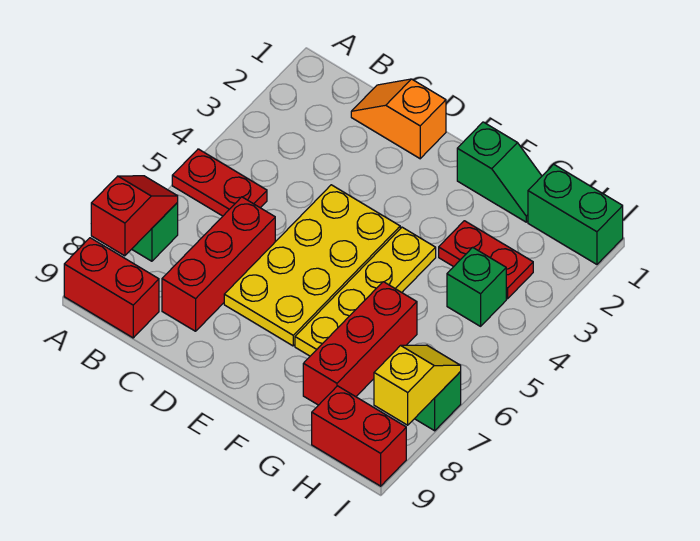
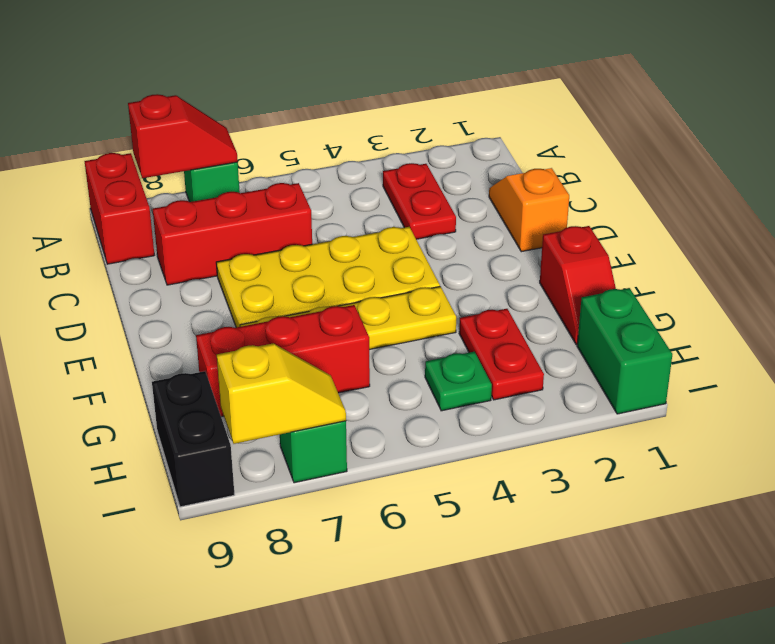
red 1x2 plate [172,149,267,216] -> red 1x2 plate moved to [383,163,456,239]
green 1x2 slope [457,122,542,222] -> red 1x2 slope [540,226,616,345]
green 1x1 brick [447,247,506,326] -> green 1x1 plate [425,352,492,411]
red 1x2 brick [312,386,406,486] -> black 1x2 brick [152,371,235,507]

